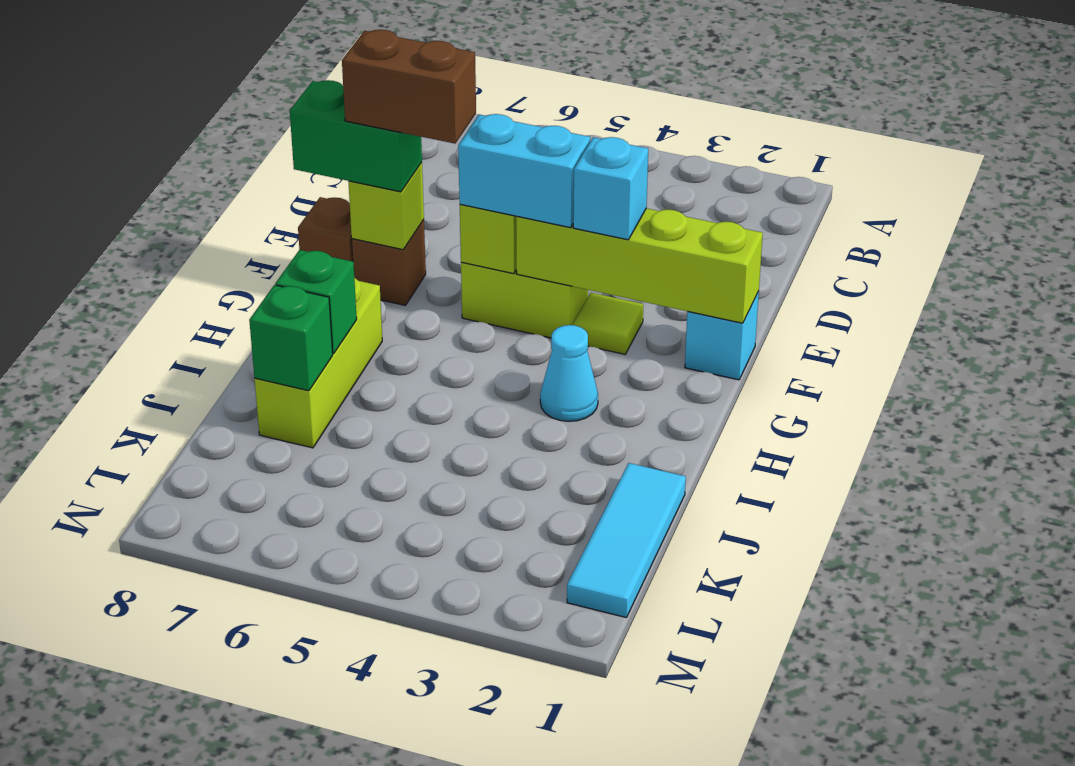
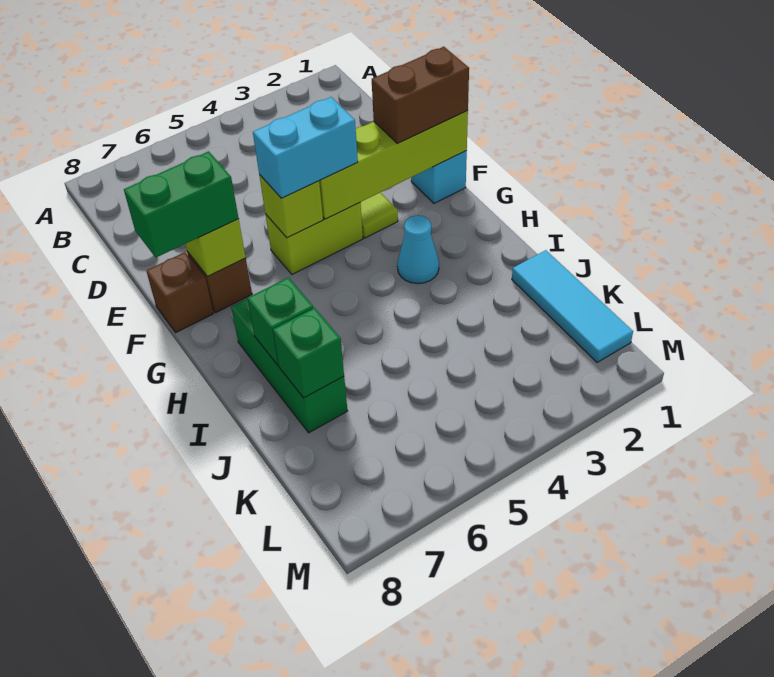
cyan 1x1 brick [573,137,648,240] -> none
brown 1x2 brick [342,30,476,144] -> brown 1x2 brick moved to [372,47,469,144]
lime 1x3 brick [255,278,382,448] -> green 1x3 brick [231,298,348,433]

